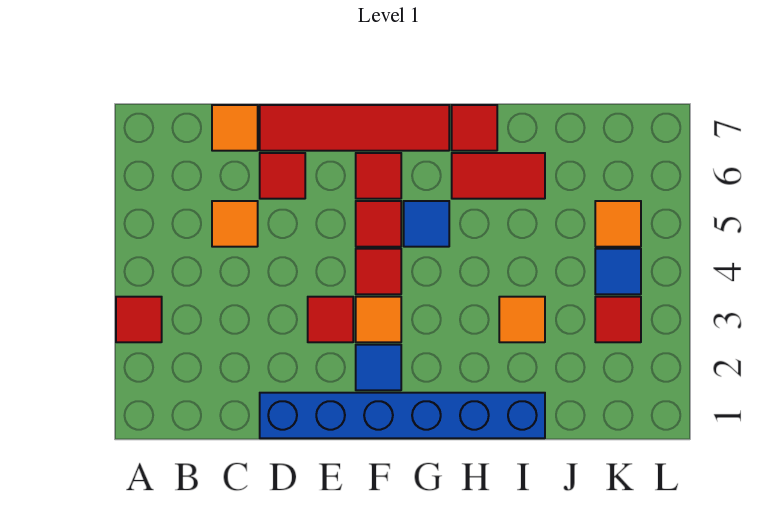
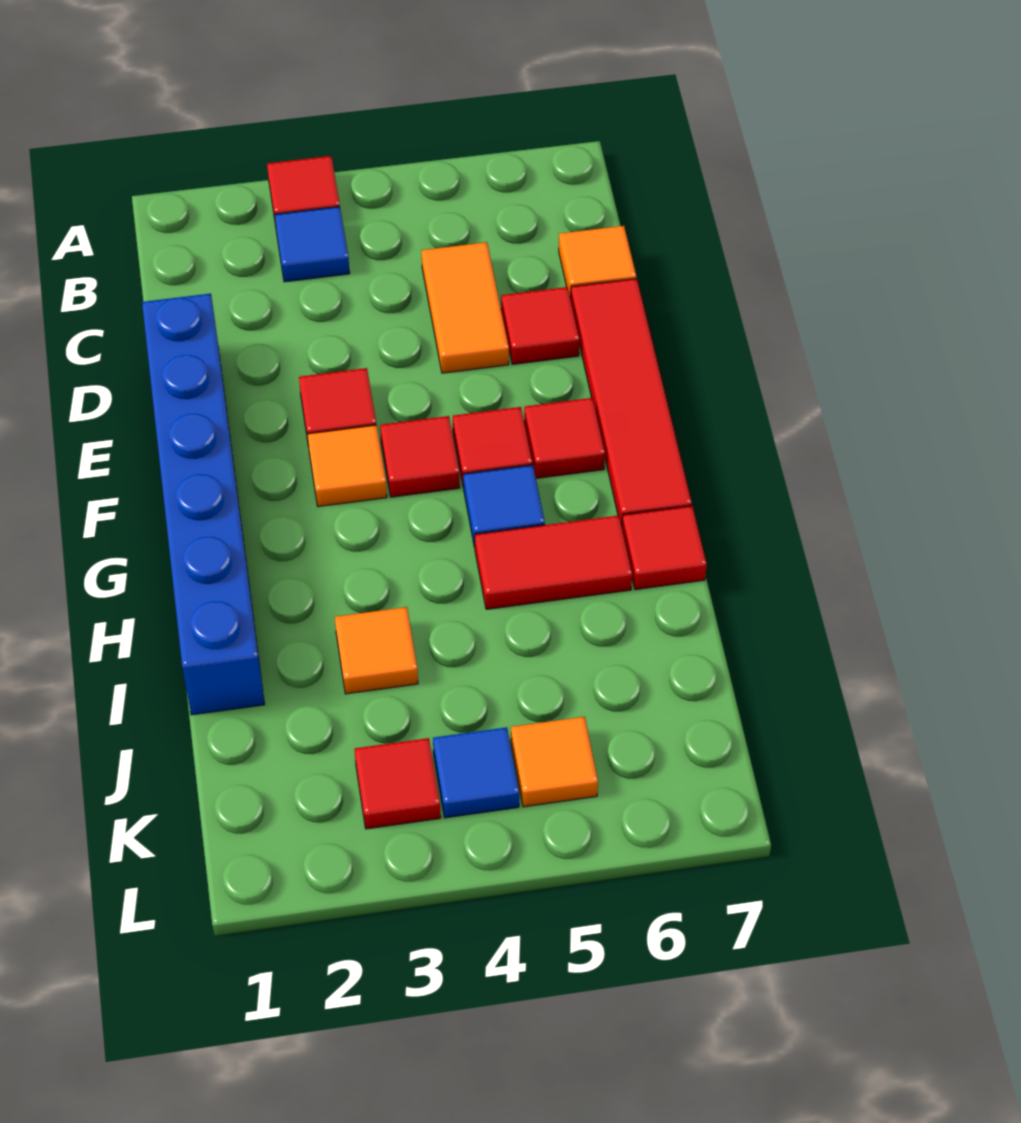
orange 1x1 tile [212,201,258,247] -> orange 1x2 tile [421,242,509,373]
blue 1x1 tile [356,345,401,390] -> blue 1x1 tile moved to [275,207,350,282]
red 1x2 tile [452,153,545,199] -> red 1x2 tile turned to [475,515,632,609]

